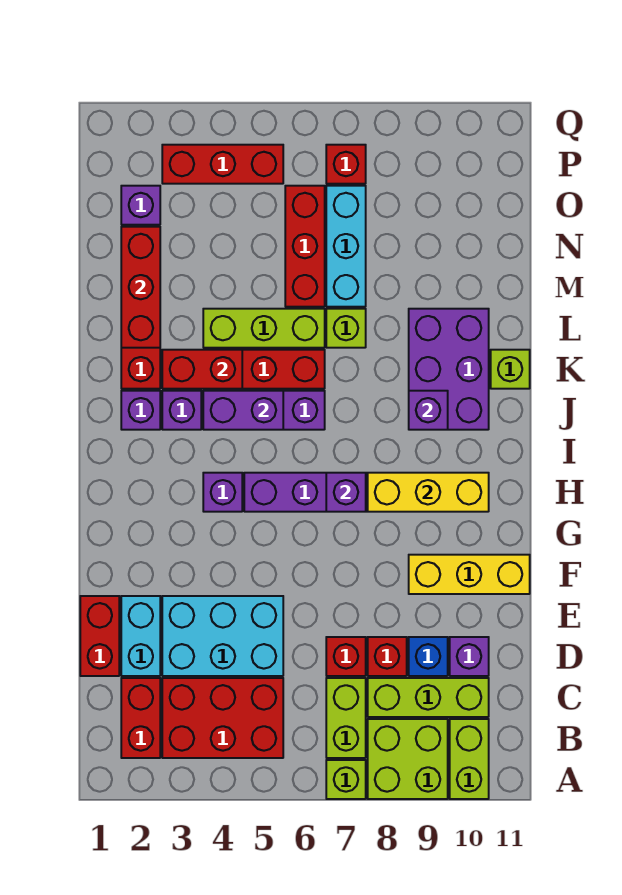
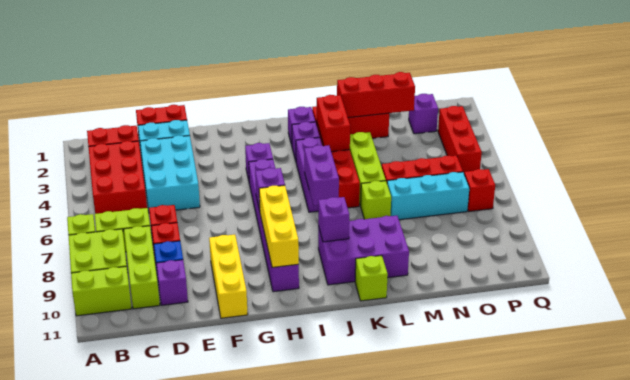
purple 1x2 brick [203,391,283,430] -> purple 1x2 brick moved to [304,145,339,206]

